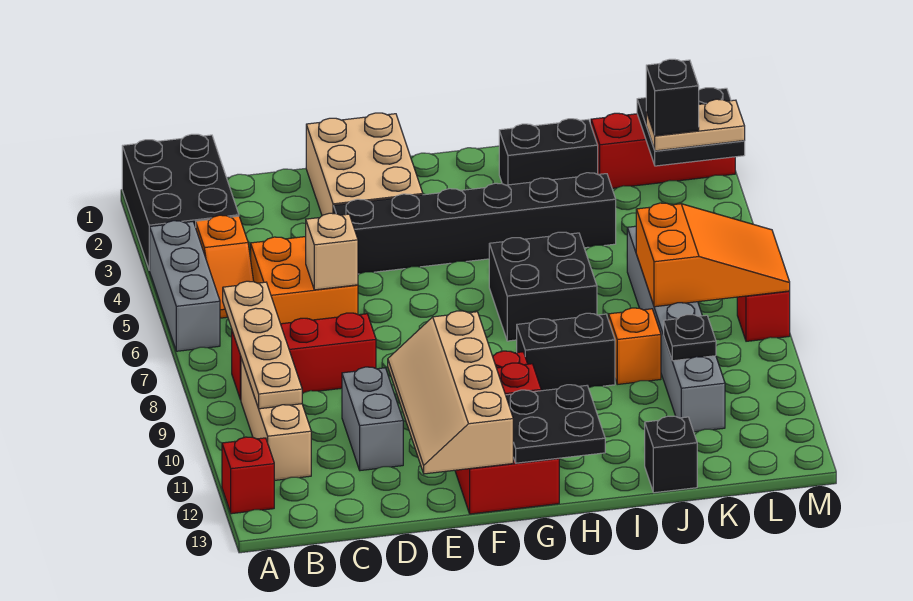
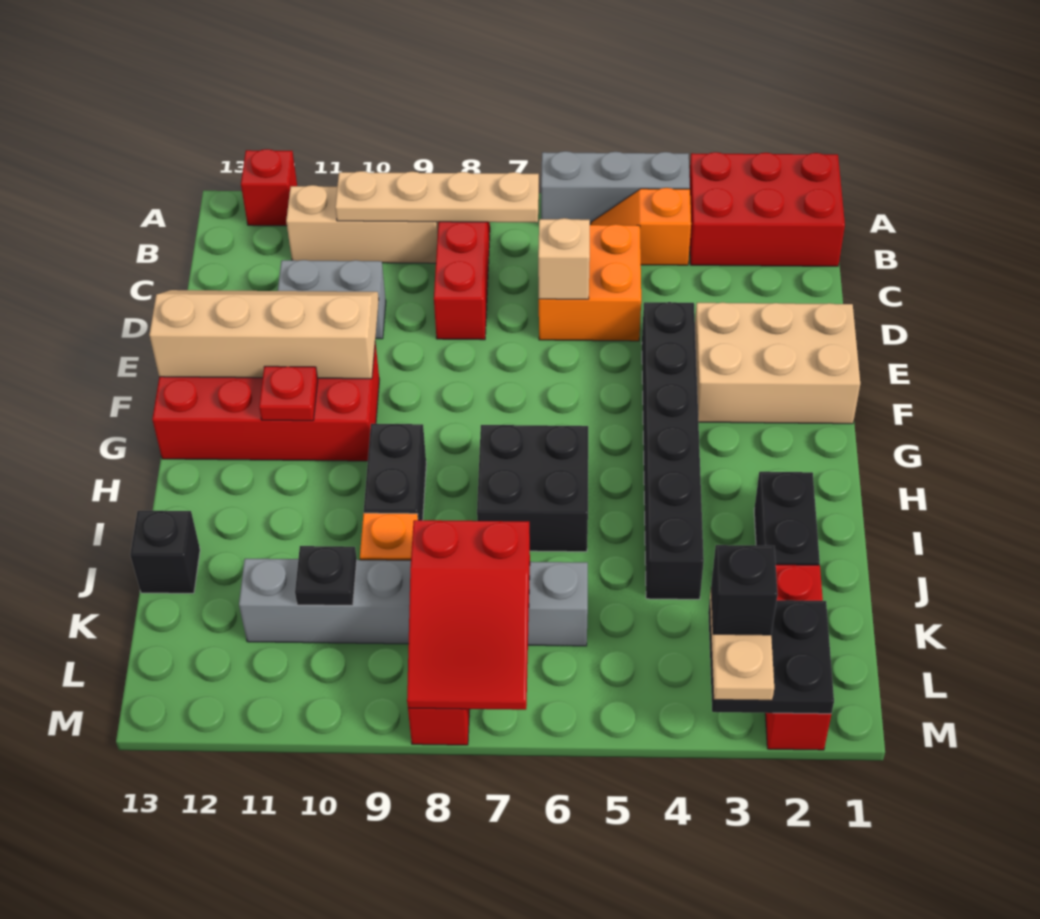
black 2x3 brick [122,134,239,270] -> red 2x3 brick [689,152,845,266]
black 2x2 plate [506,385,605,463] -> none
orange 2x3 slope [636,203,790,307] -> red 2x3 slope [407,520,530,710]

